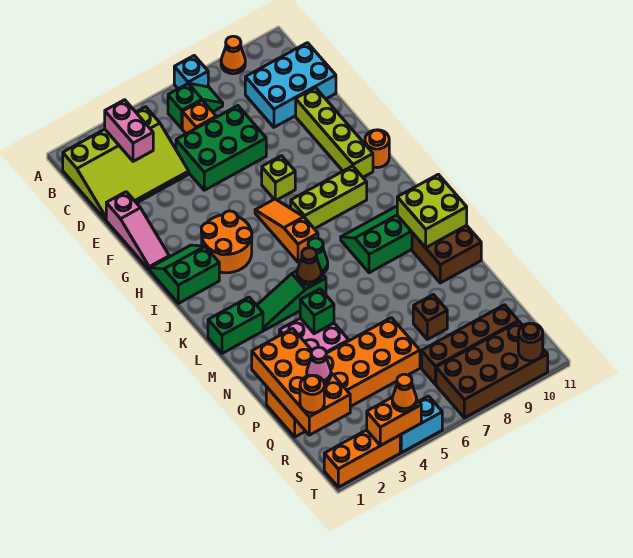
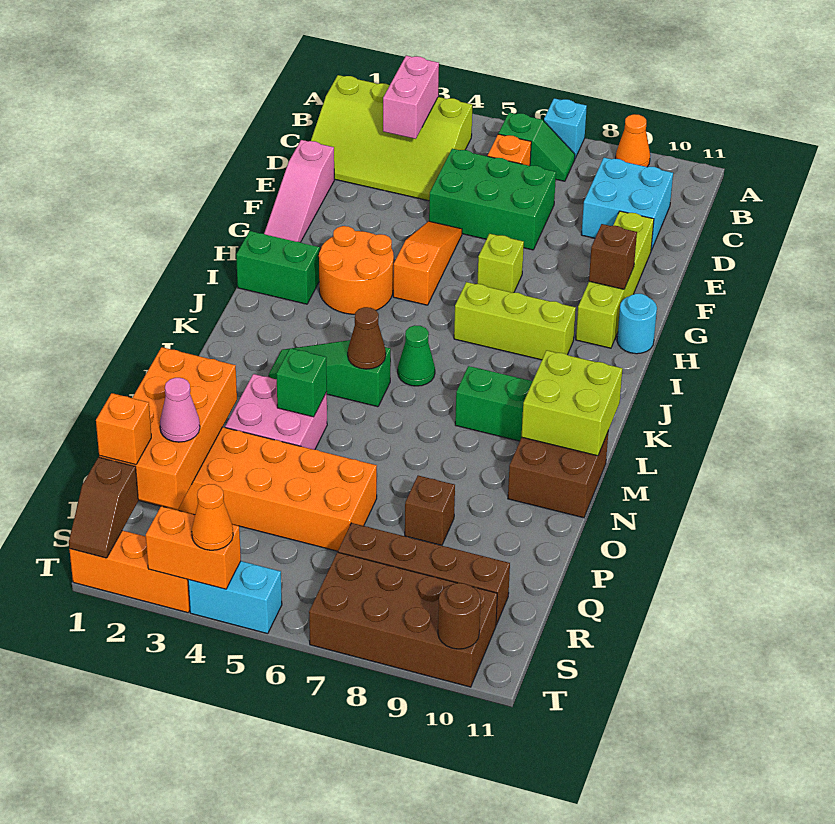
cyan 2x3 brick [245,43,336,127] -> cyan 2x2 brick [581,158,673,250]
none -> brown 1x1 brick [589,224,637,289]
orange 1x3 slope [255,199,318,262] -> orange 1x3 slope moved to [393,221,462,305]
orange 1x1 round brick [365,130,389,168] -> cyan 1x1 round brick [617,294,657,354]
green 1x2 brick [208,297,263,353] -> none
orange 1x1 round brick [300,375,324,413] -> orange 1x1 brick [96,393,151,465]
none -> brown 1x2 slope [69,457,138,558]

